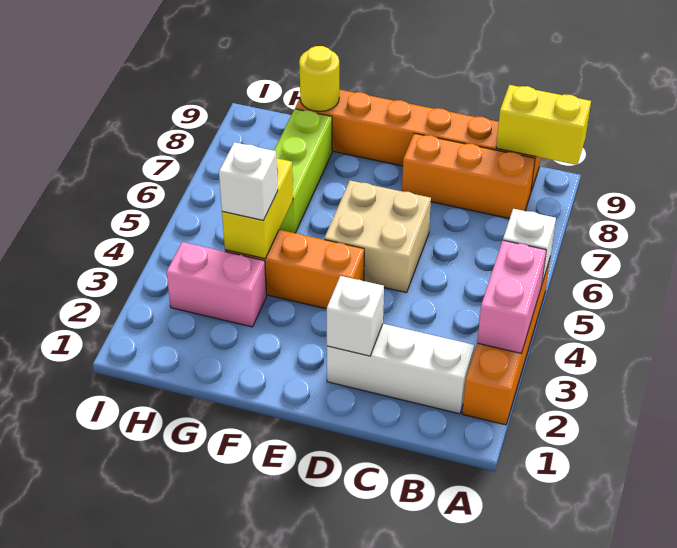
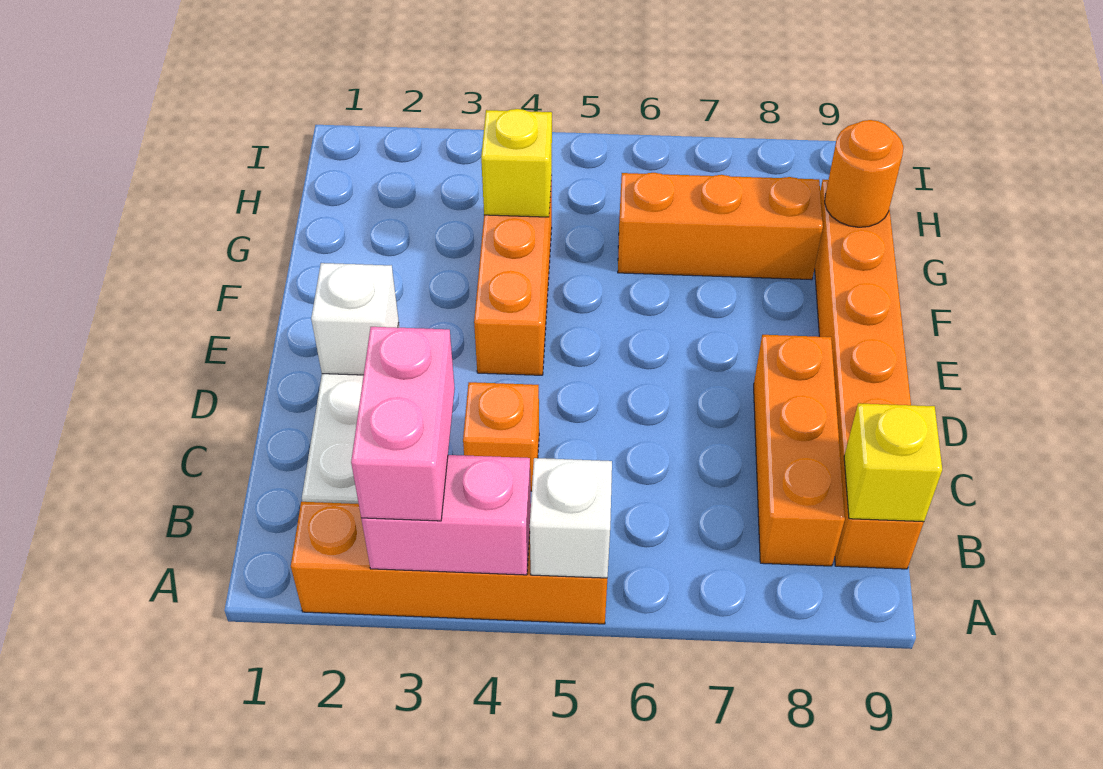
yellow 1x2 brick [496,85,591,165] -> yellow 1x1 brick [844,403,942,522]
none -> orange 1x1 brick [463,382,539,491]
tan 2x2 brick [324,180,431,293] -> none
pink 1x2 brick [166,242,267,327] -> pink 1x2 brick moved to [351,327,455,521]
yellow 1x2 brick [222,158,293,259] -> yellow 1x1 brick [481,109,552,217]
white 1x1 brick [219,142,278,220] -> none
lime 1x3 brick [274,109,332,233] -> orange 1x3 brick [618,173,823,280]
yellow 1x1 round brick [299,46,339,111] -> orange 1x1 round brick [825,120,903,227]

